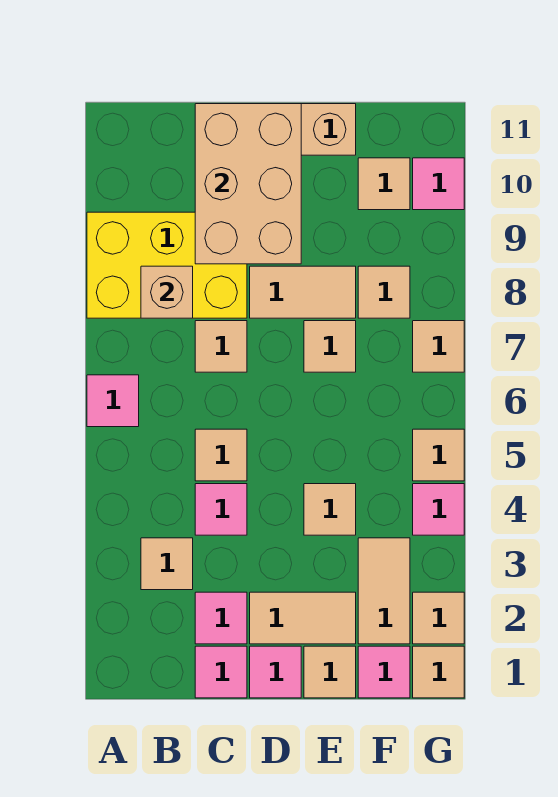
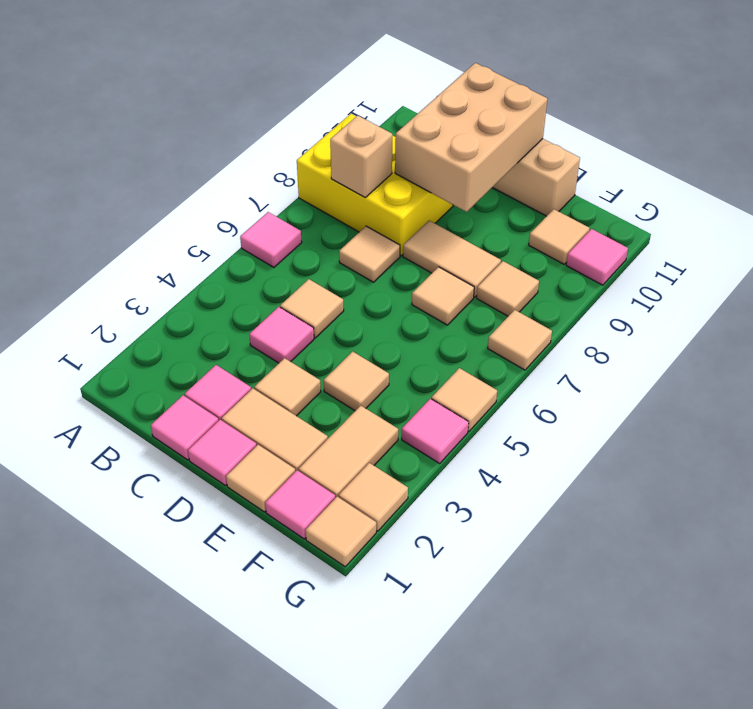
tan 1x1 tile [141,538,193,590] -> tan 1x1 tile moved to [254,358,321,416]

